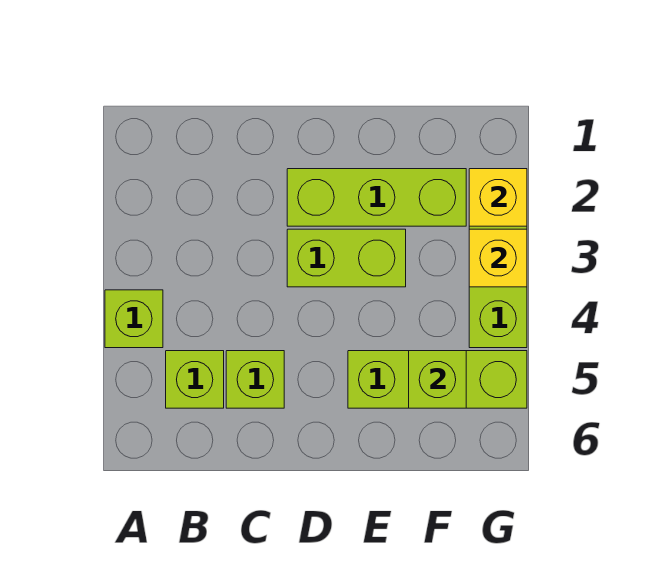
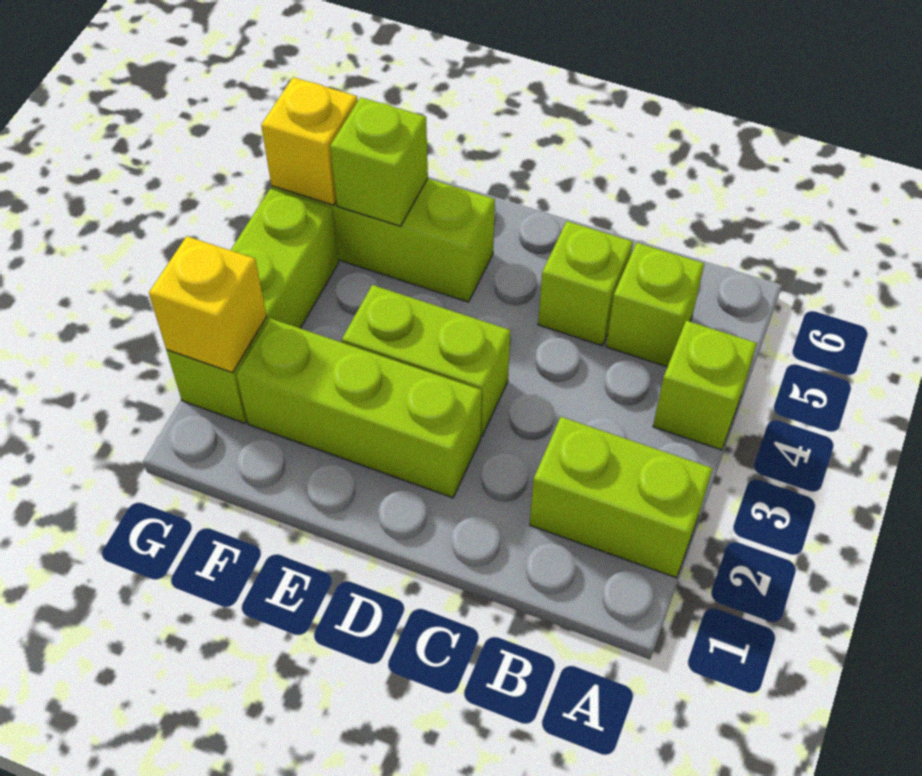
none -> lime 1x2 brick [530,417,713,578]
yellow 1x1 brick [469,229,527,287] -> yellow 1x1 brick moved to [261,77,358,205]

